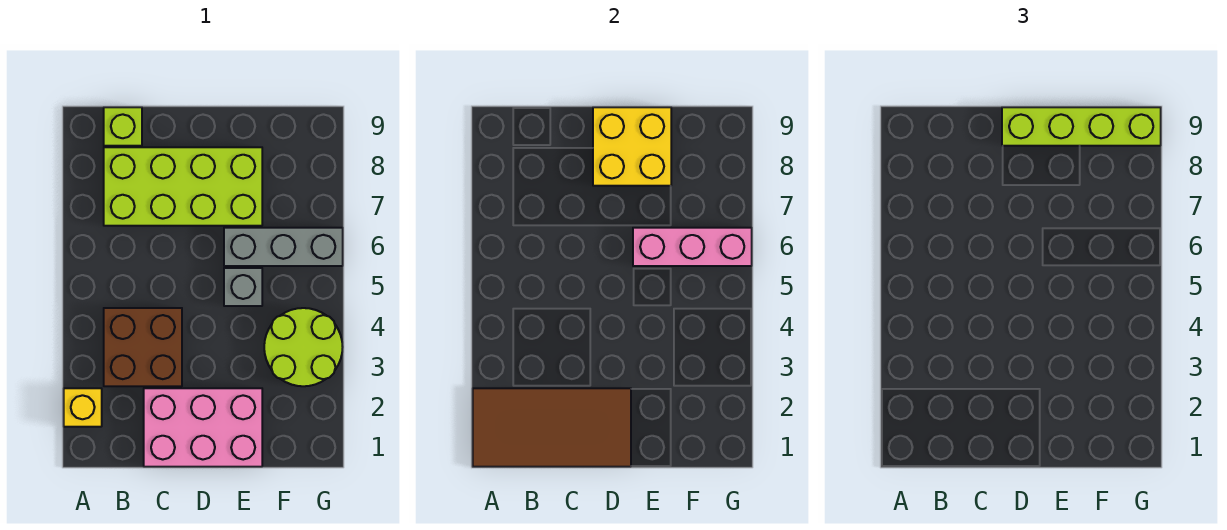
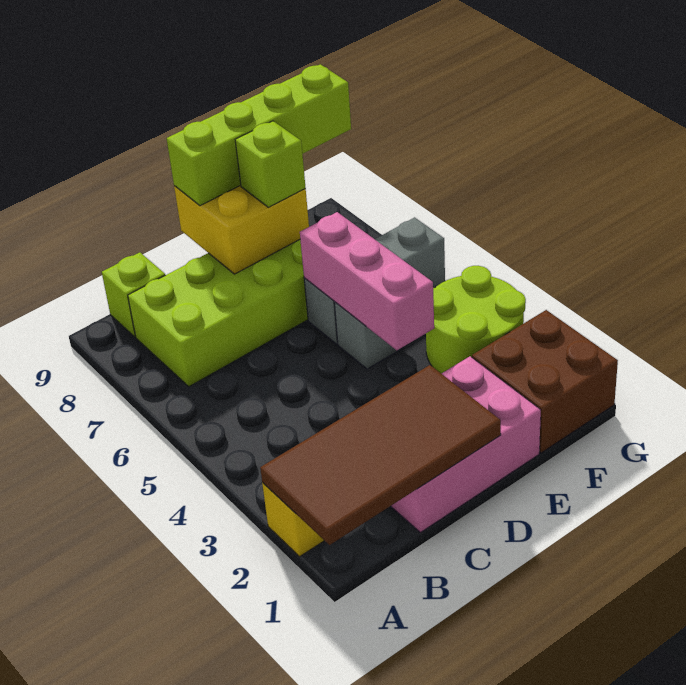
brown 2x2 brick [104,308,182,386] -> brown 2x2 brick moved to [472,310,618,453]
pink 1x3 brick [633,228,752,266] -> pink 1x3 brick turned to [300,212,434,350]
none -> lime 1x1 brick [235,121,306,207]

